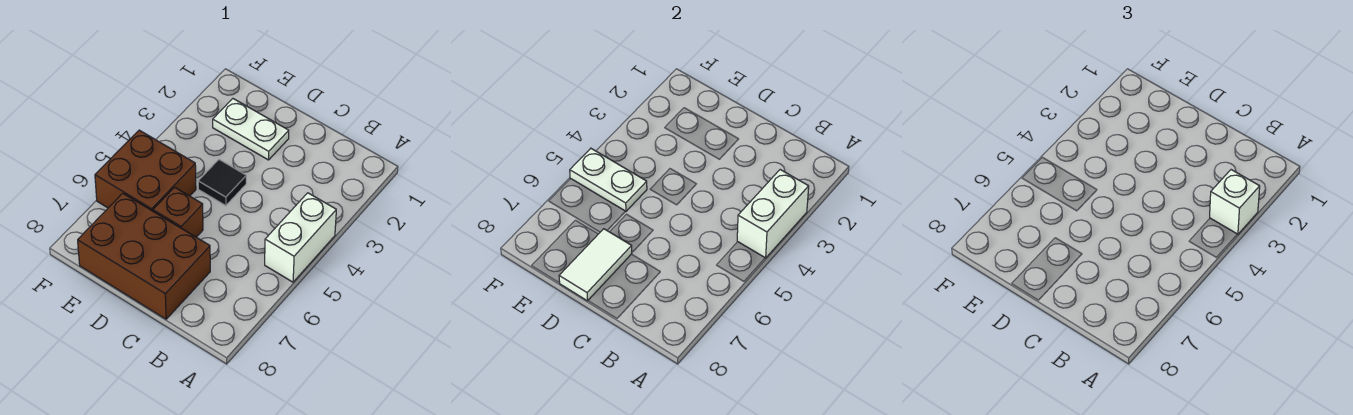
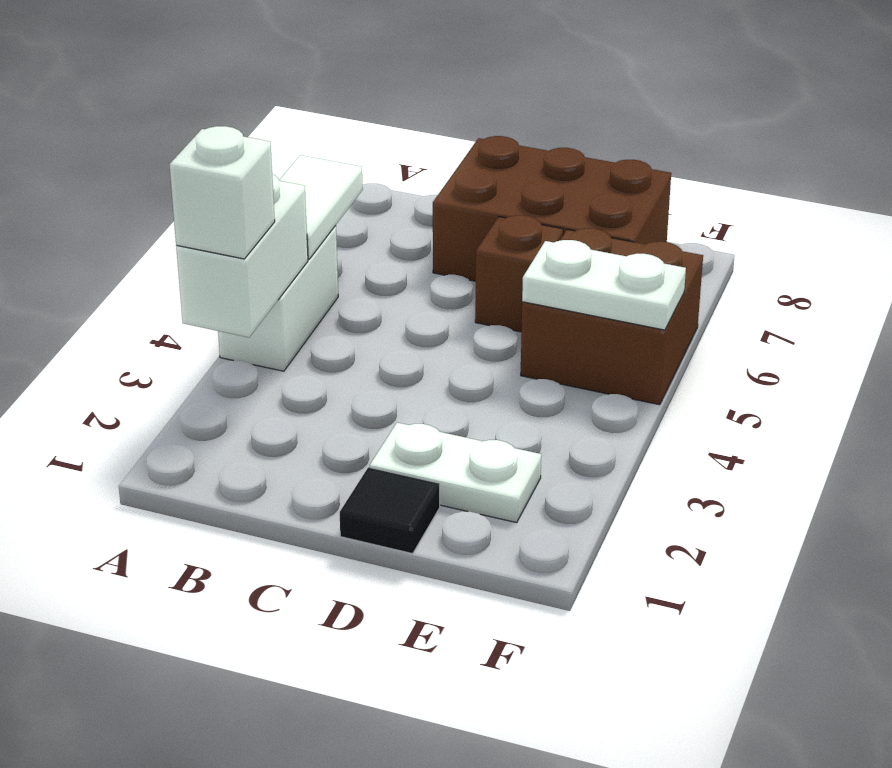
black 1x1 tile [198,160,246,206] -> black 1x1 tile moved to [340,467,440,554]
white 1x2 tile [559,229,632,301] -> white 1x2 tile moved to [279,155,363,259]

